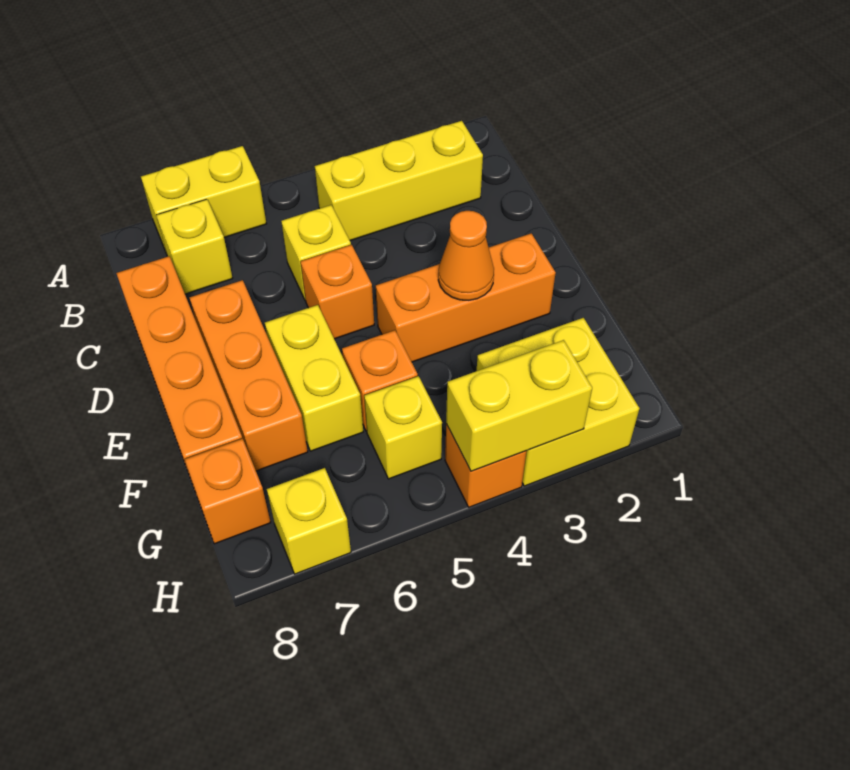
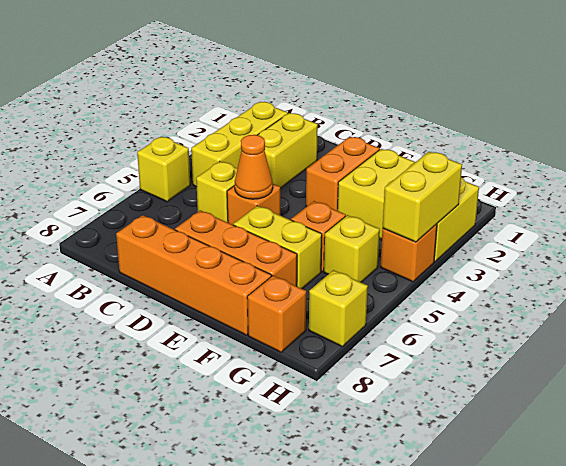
yellow 1x2 brick [141,146,266,251] -> yellow 1x2 brick moved to [258,113,318,188]
yellow 1x1 brick [156,199,233,294] -> yellow 1x1 brick moved to [137,137,190,202]
orange 1x3 brick [376,233,556,362] -> orange 1x2 brick [306,137,380,211]
orange 1x1 cone [438,211,494,300] -> orange 1x1 cone moved to [235,135,273,199]
yellow 2x2 brick [477,318,639,486] -> yellow 2x3 brick [338,149,479,262]

